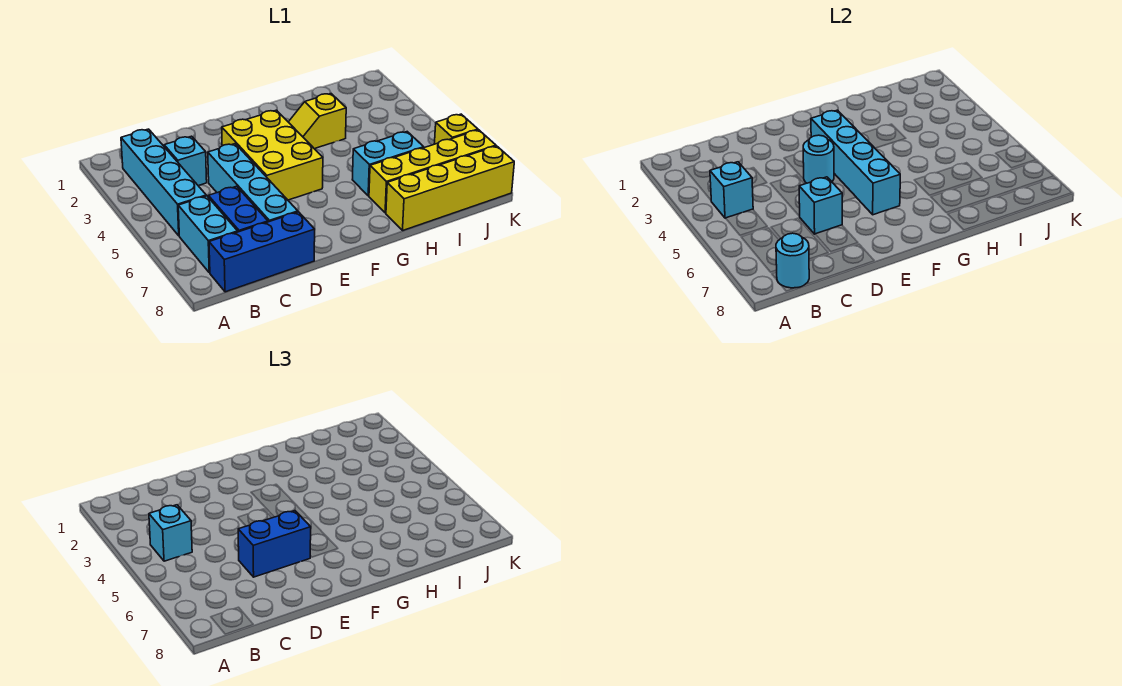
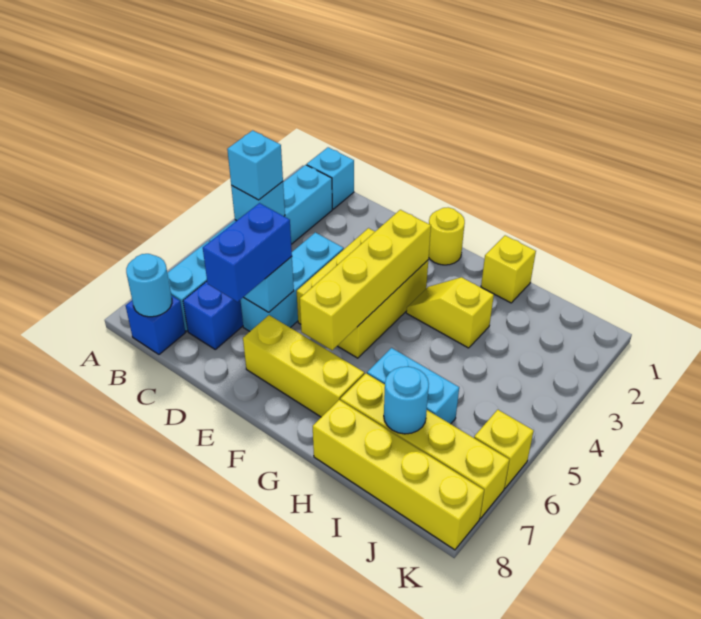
blue 1x3 brick [209,212,315,292] -> blue 1x1 brick [126,295,185,354]
cyan 1x1 brick [164,136,207,186] -> cyan 1x1 brick moved to [307,147,354,209]
cyan 1x4 brick [208,144,298,222] -> cyan 1x3 brick [241,232,344,331]
blue 1x2 brick [238,511,311,577] -> blue 1x2 brick turned to [203,203,292,302]
cyan 1x1 round brick [803,135,834,183] -> cyan 1x1 round brick moved to [384,367,429,434]
none -> yellow 1x3 brick [243,315,364,417]
none -> yellow 1x1 round brick [429,207,465,265]
cyan 1x4 brick [811,110,900,215] -> yellow 1x4 brick [300,210,431,350]
none -> yellow 1x1 brick [481,236,536,303]

